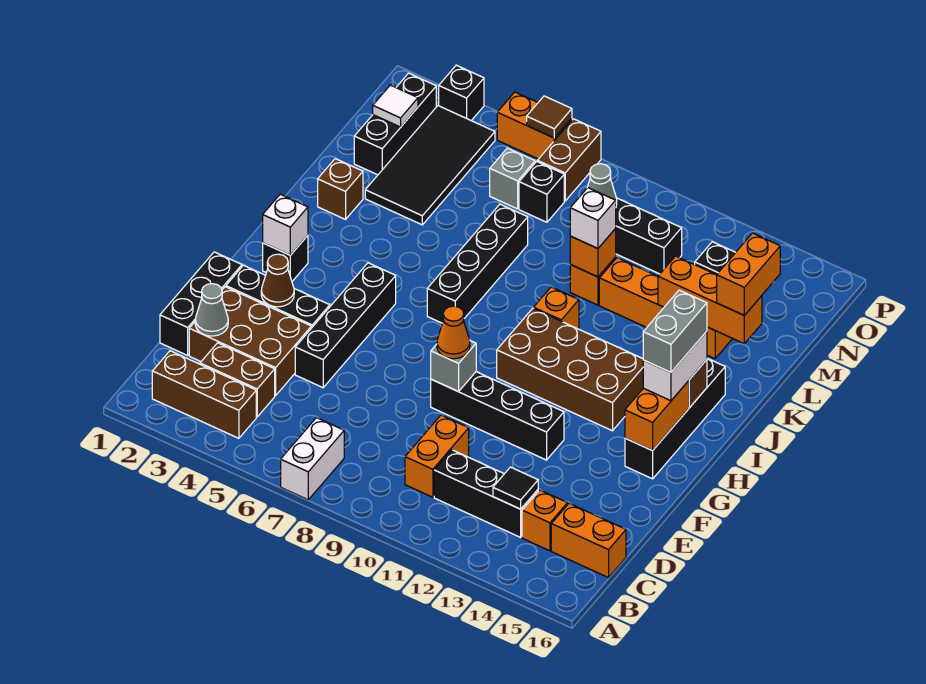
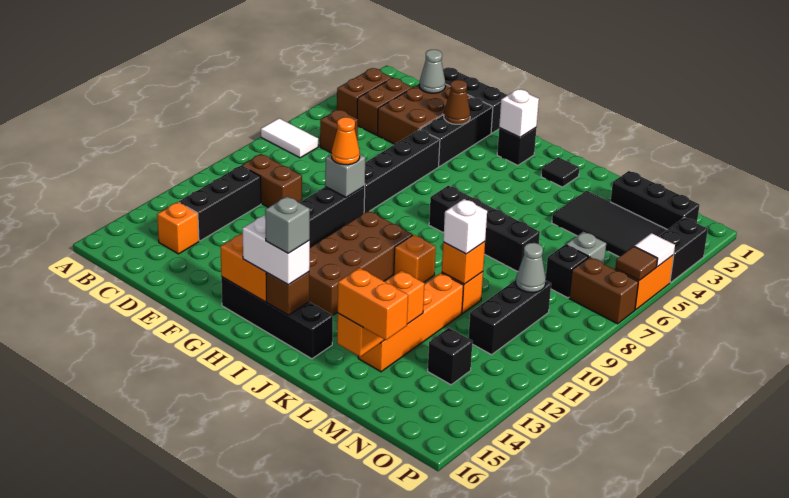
white 1x2 brick [281,418,344,500] -> white 1x2 tile [261,118,318,158]
brown 1x3 brick [152,351,256,438] -> brown 1x2 brick [337,68,392,118]
orange 1x2 brick [405,415,469,497] -> brown 1x2 brick [242,154,302,207]
black 1x1 tile [493,467,538,509] -> black 1x1 tile moved to [541,157,579,187]
orange 1x2 brick [551,504,626,578] -> none
black 1x4 brick [295,263,396,388] -> black 1x4 brick turned to [364,129,440,213]
grey 1x2 brick [643,290,707,372] -> grey 1x1 brick [265,196,310,253]
brown 1x1 brick [318,159,363,219] -> brown 1x1 brick moved to [320,109,358,153]
white 1x1 tile [373,85,418,127] -> white 1x1 tile moved to [634,233,675,267]
black 1x1 brick [439,65,484,121] -> black 1x2 brick [659,217,708,283]

